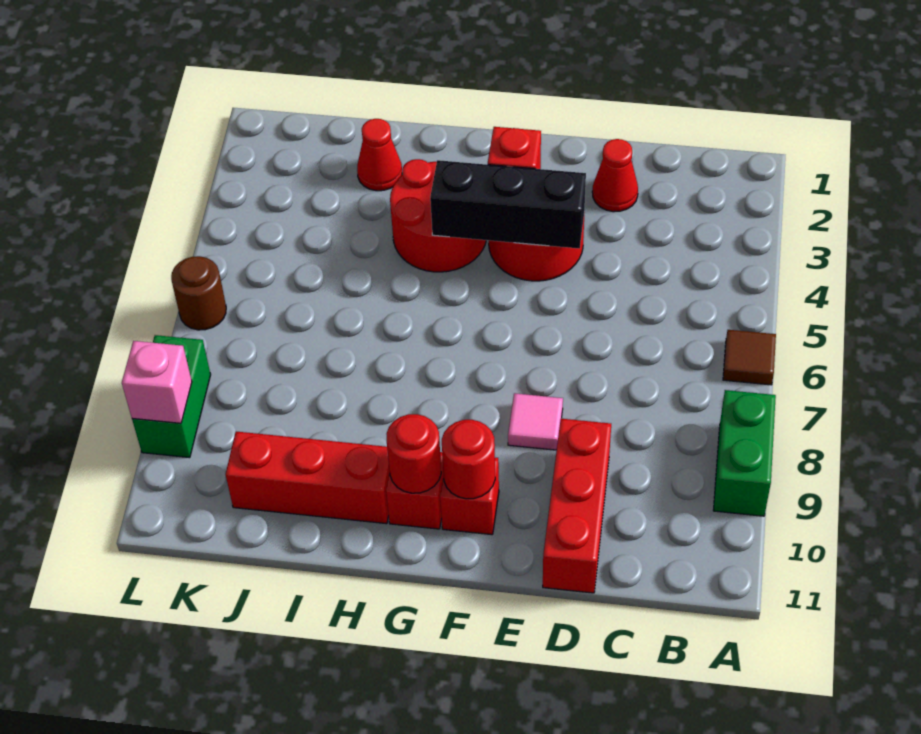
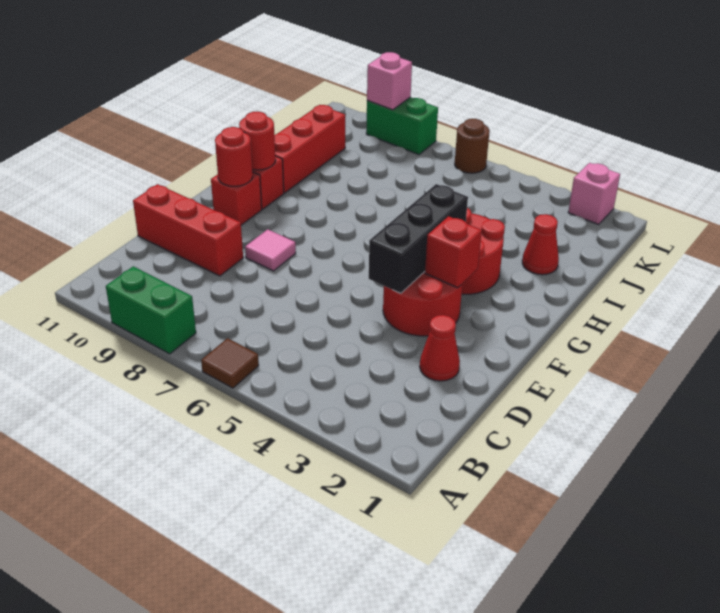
none -> pink 1x1 brick [568,163,620,225]

